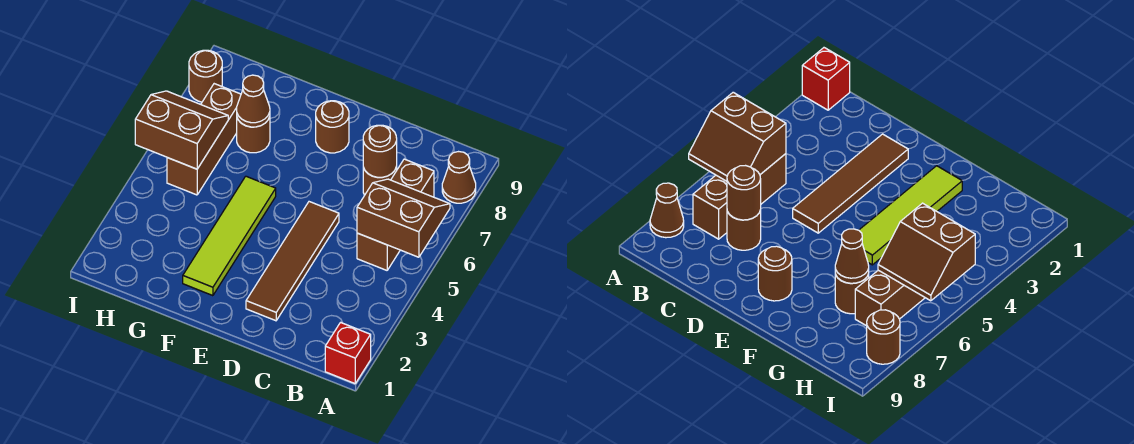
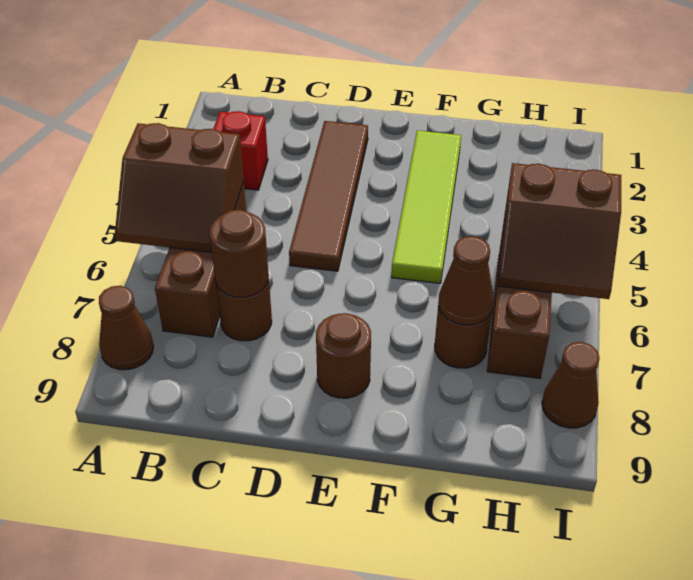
red 1x1 brick [325,323,371,383] -> red 1x1 brick moved to [213,111,268,190]
brown 1x1 round brick [189,50,222,102] -> brown 1x1 cone [542,342,600,428]

